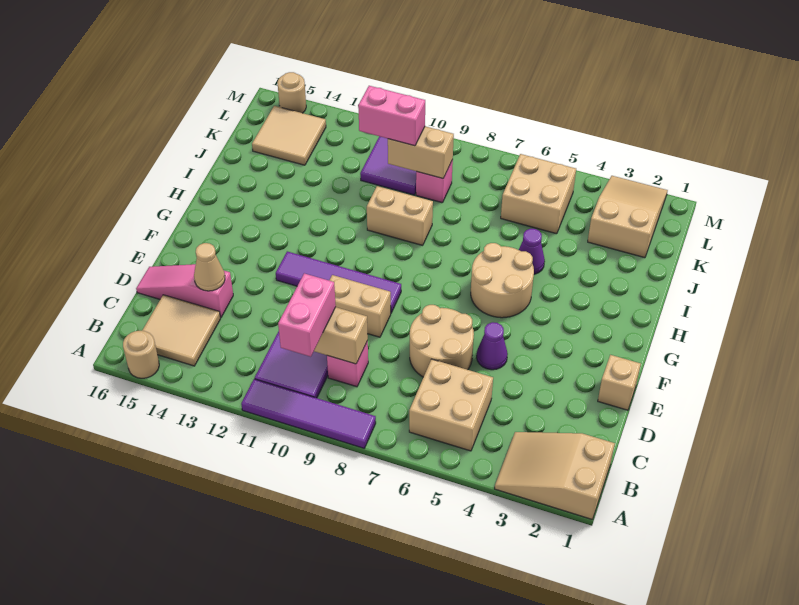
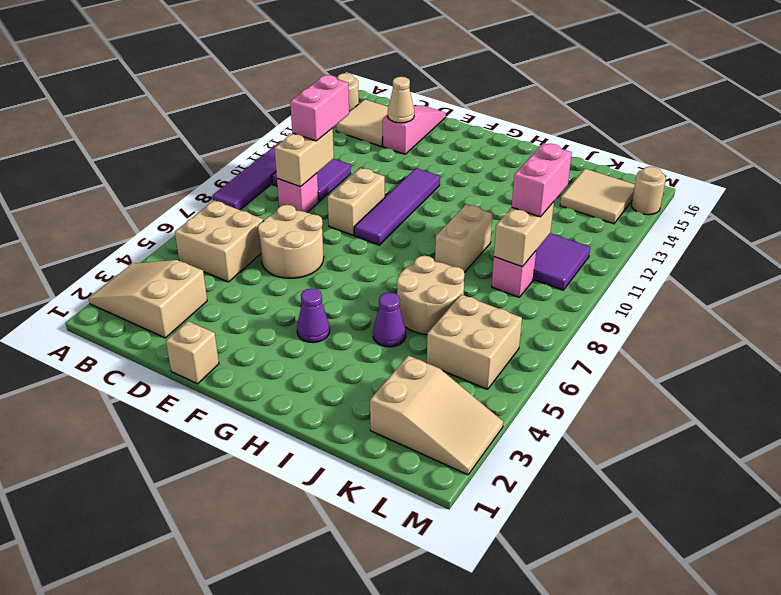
tan 2x3 slope [495,432,615,519] -> tan 2x3 slope turned to [89,260,207,338]
pink 1x2 brick [278,273,336,357] -> pink 1x2 brick turned to [290,75,349,141]
purple 1x1 cone [477,322,508,370] -> purple 1x1 cone moved to [297,288,330,343]
tan 2x2 round brick [471,243,534,318] -> tan 2x2 round brick moved to [397,256,465,335]

